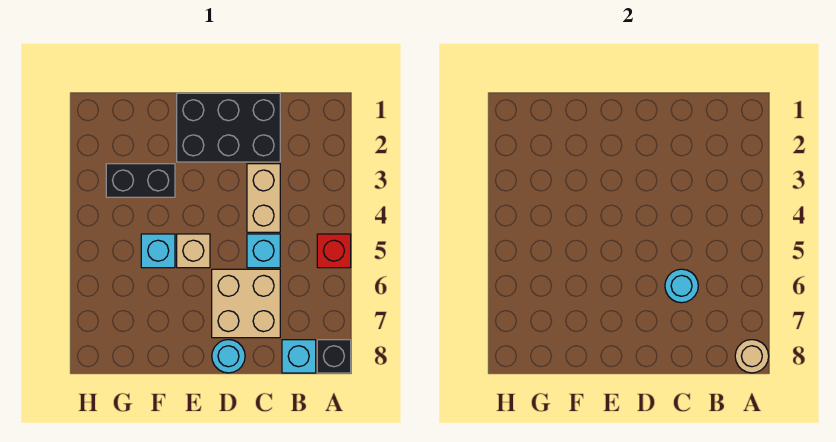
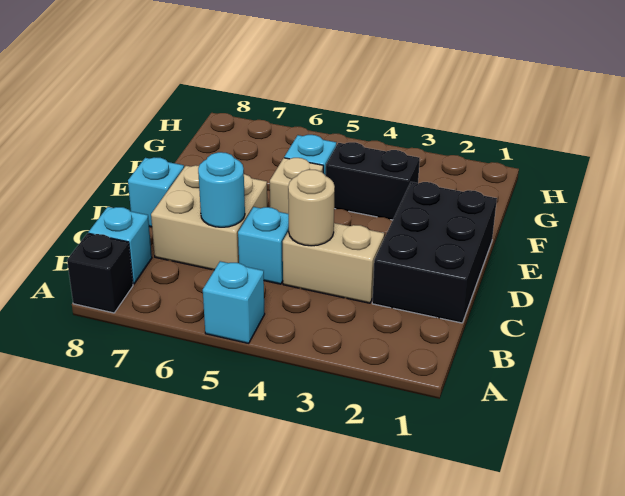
red 1x1 brick [317,234,351,268] -> cyan 1x1 brick [203,261,265,343]
tan 1x1 round brick [735,340,769,373] -> tan 1x1 round brick moved to [288,170,335,246]
cyan 1x1 round brick [212,340,245,373] -> cyan 1x1 brick [128,157,184,227]
black 1x2 brick [106,164,175,197] -> black 1x2 brick turned to [326,142,420,220]

